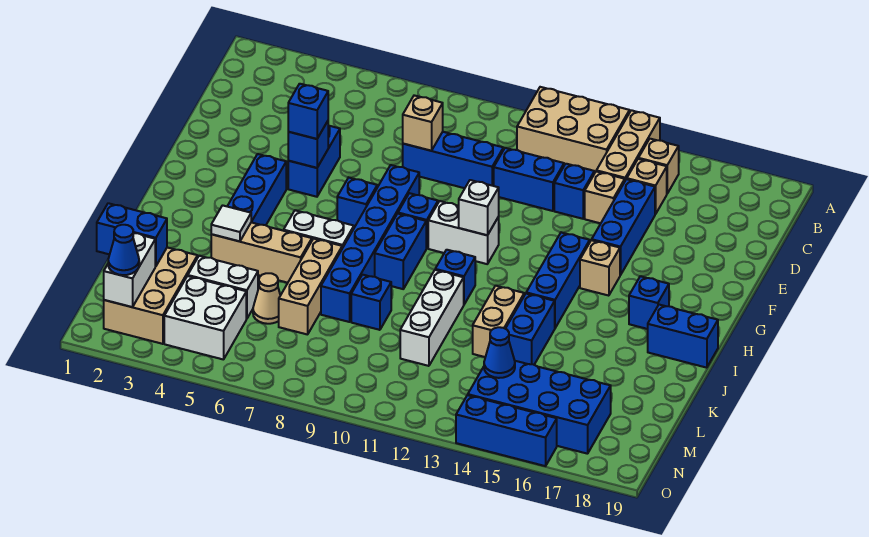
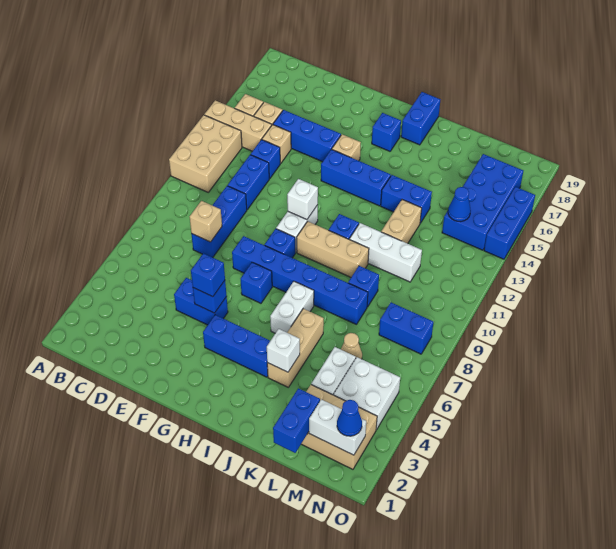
blue 1x2 brick [375,214,426,289] -> blue 1x2 brick moved to [379,303,433,354]
white 1x1 tile [211,205,252,241] -> white 1x1 brick [267,329,300,372]
tan 1x3 brick [279,239,342,335] -> tan 1x3 brick moved to [297,221,369,277]
tan 1x2 brick [473,286,524,357] -> tan 1x2 brick turned to [381,200,422,244]

